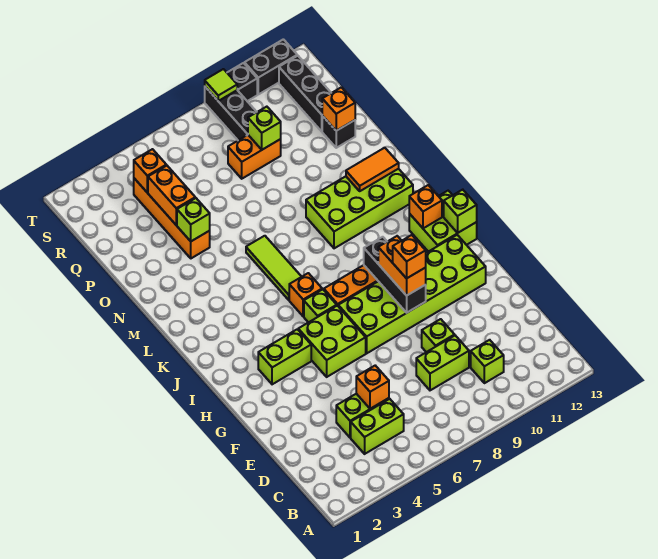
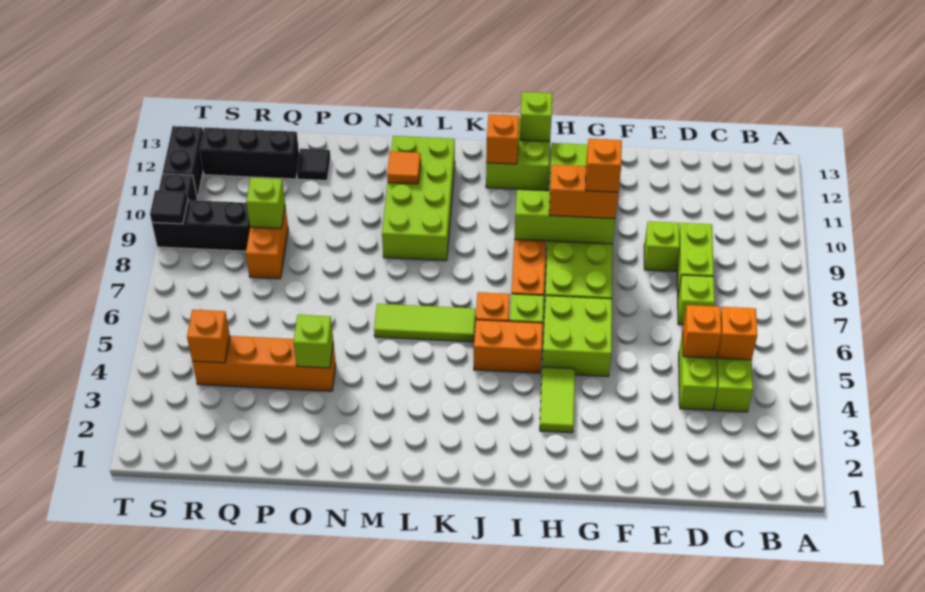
lime 1x1 brick [471,340,504,383] -> lime 1x1 brick moved to [678,275,715,325]
black 1x3 brick [364,237,426,313] -> lime 1x3 brick [514,190,615,244]
lime 1x2 brick [258,329,311,384] -> lime 1x2 tile [540,367,575,433]
orange 1x2 tile [346,148,399,191] -> orange 1x1 tile [387,151,421,184]
orange 1x2 brick [148,166,195,225] -> orange 1x2 brick moved to [474,320,543,373]
black 1x1 brick [322,116,355,148] -> black 1x1 tile [297,149,330,180]
orange 1x1 brick [322,87,355,131] -> orange 1x1 brick moved to [718,307,757,360]
lime 1x1 tile [205,69,237,101] -> black 1x1 tile [150,190,188,224]

